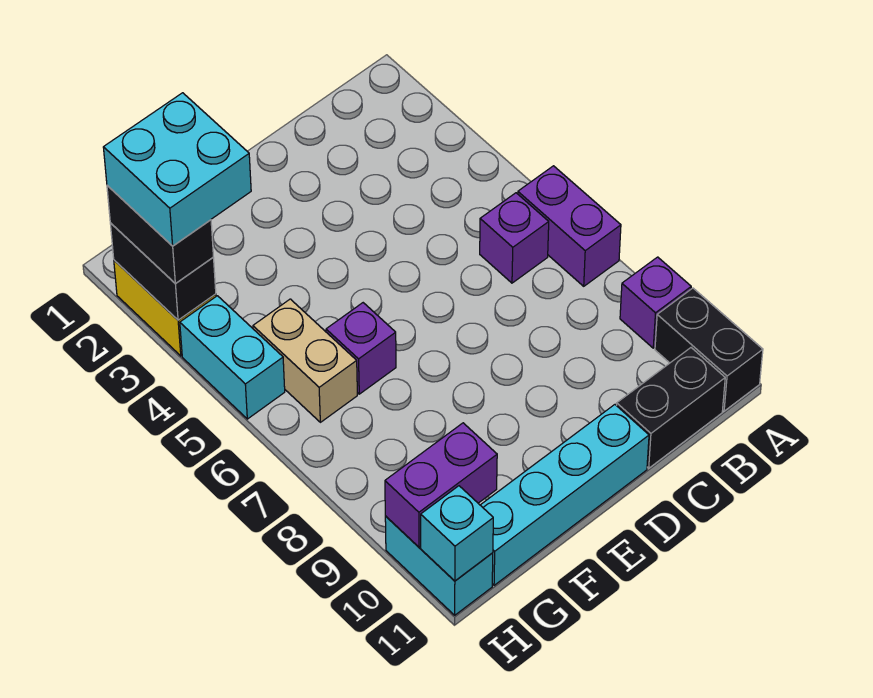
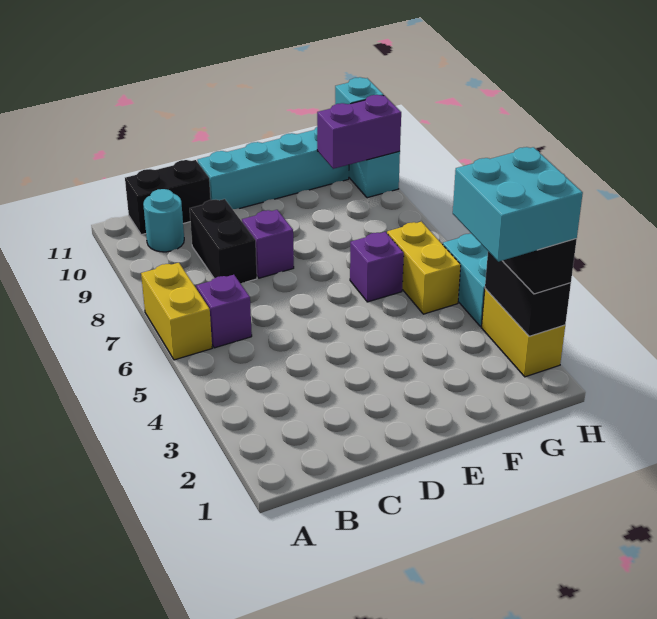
purple 1x2 brick [518,166,621,286] -> yellow 1x2 brick [141,263,212,360]
purple 1x1 brick [620,257,691,348] -> purple 1x1 brick moved to [242,210,294,278]
black 1x2 brick [655,288,763,411] -> black 1x2 brick moved to [190,199,257,283]
none -> cyan 1x1 round brick [143,189,184,252]
tan 1x2 brick [253,299,357,422] -> yellow 1x2 brick [387,221,461,314]

